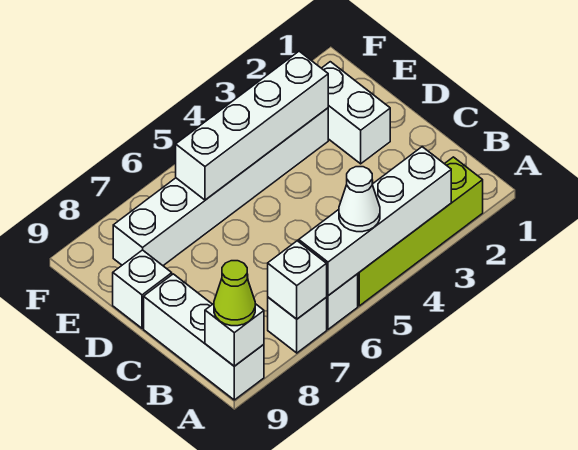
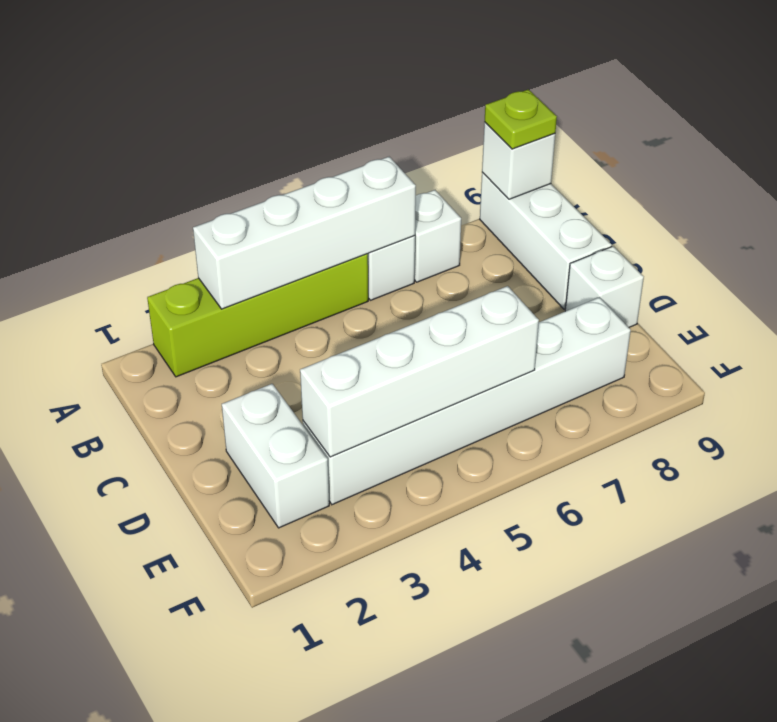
white 1x1 cone [339,167,380,232] -> none
white 1x1 brick [268,241,327,319] -> none
lime 1x1 cone [214,261,255,326] -> lime 1x1 plate [485,89,557,149]

